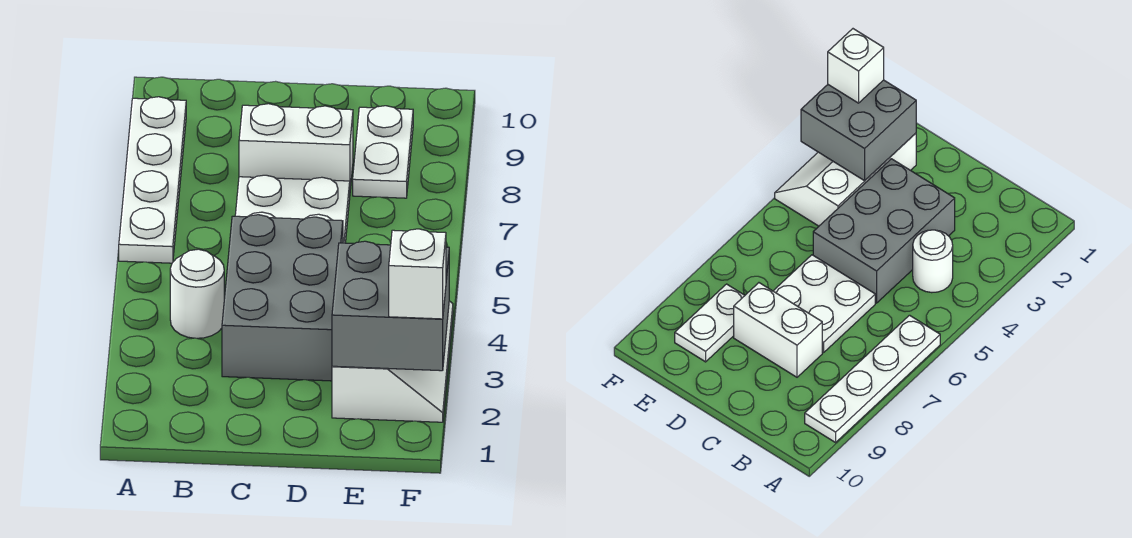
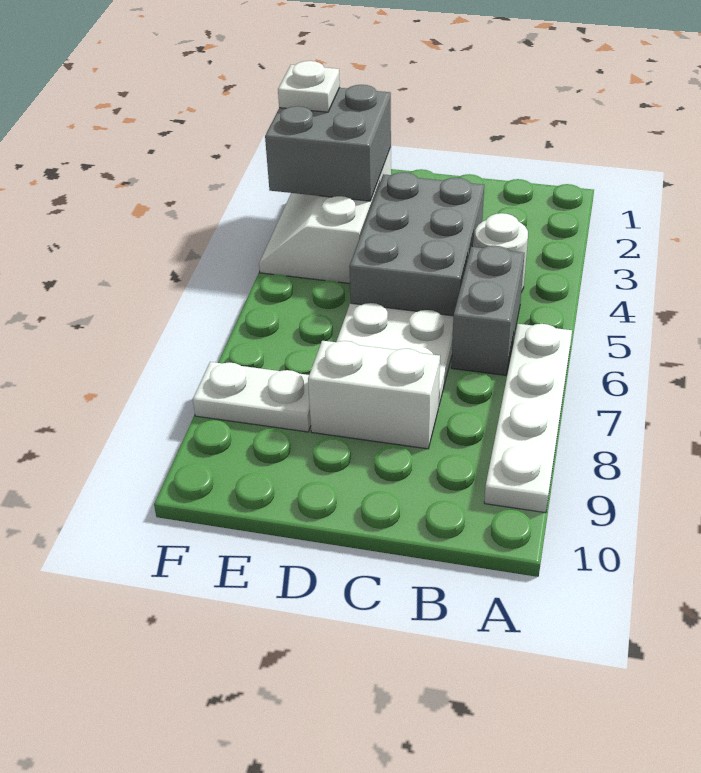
none -> grey 1x2 brick [451,246,525,375]
white 1x2 plate [353,106,413,198] -> white 1x2 plate turned to [193,362,311,432]
white 1x1 brick [389,229,446,319] -> white 1x1 plate [278,61,340,112]

